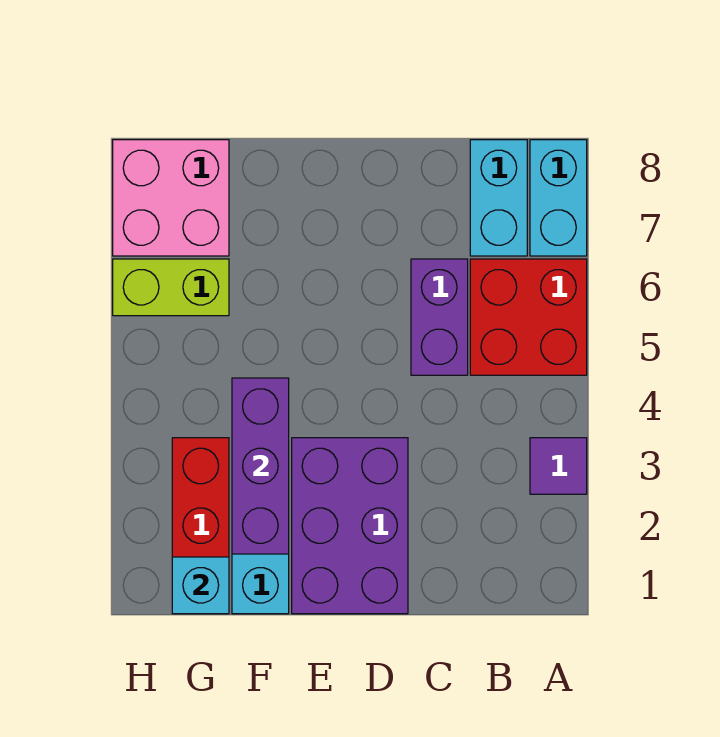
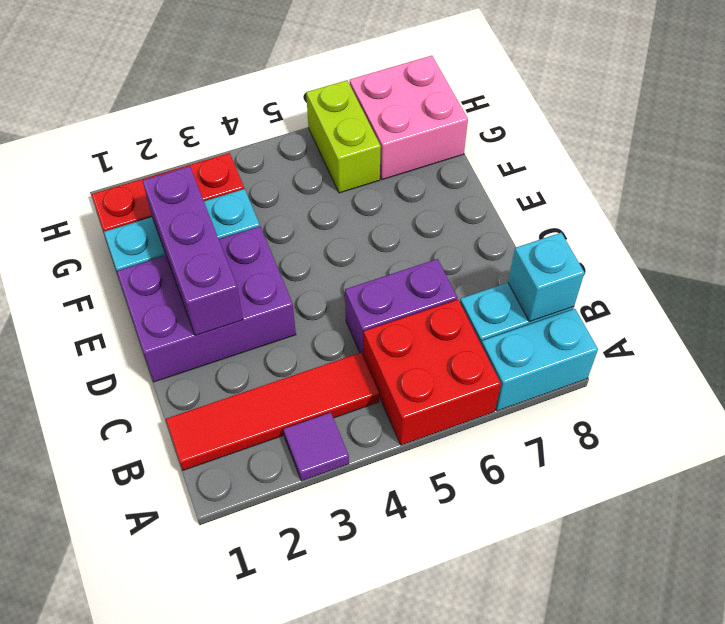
none -> red 1x4 tile [166,353,379,470]
purple 1x3 brick [232,378,289,554] -> purple 1x3 brick turned to [143,166,243,336]
cyan 1x1 brick [172,557,229,614] -> cyan 1x1 brick moved to [508,233,584,322]

